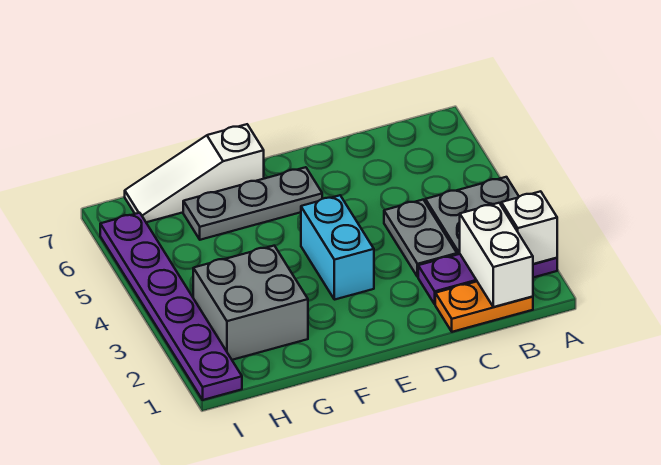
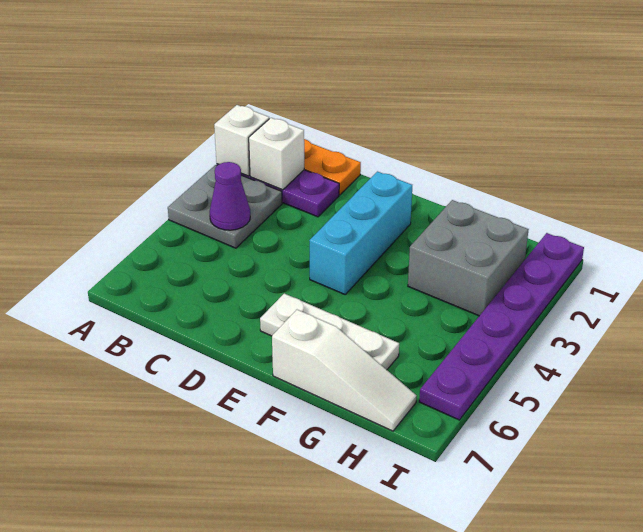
white 1x2 brick [460,203,533,307] -> white 1x1 brick [249,118,304,190]
none -> purple 1x1 cone [210,162,250,230]
grey 1x2 plate [384,200,457,277] -> none
cyan 1x2 brick [301,195,374,300] -> cyan 1x3 brick [309,172,412,294]
grey 1x3 plate [183,167,322,240] -> white 1x3 plate [260,293,399,370]

